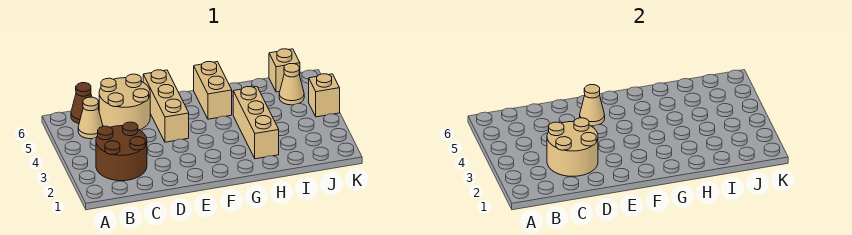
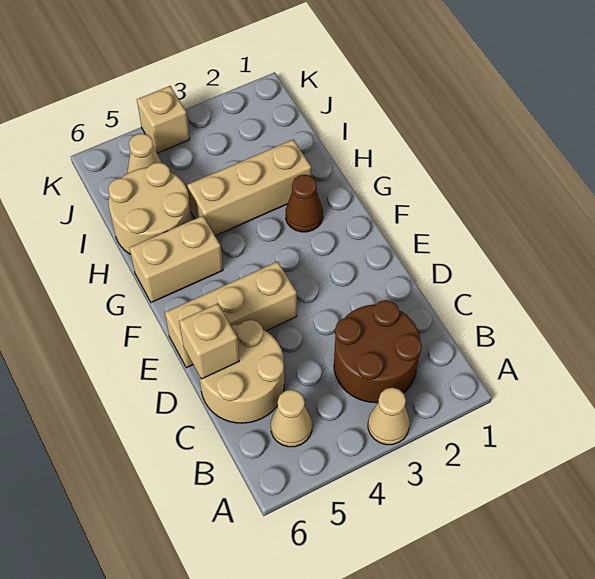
brown 1x1 cone [71,83,92,124] -> brown 1x1 cone moved to [286,175,323,232]
tan 2x2 round brick [547,118,598,176] -> tan 2x2 round brick moved to [108,162,192,254]
tan 1x1 cone [580,85,605,126] -> tan 1x1 cone moved to [368,388,410,445]
tan 1x1 brick [269,49,300,92] -> tan 1x1 brick moved to [179,303,239,379]

